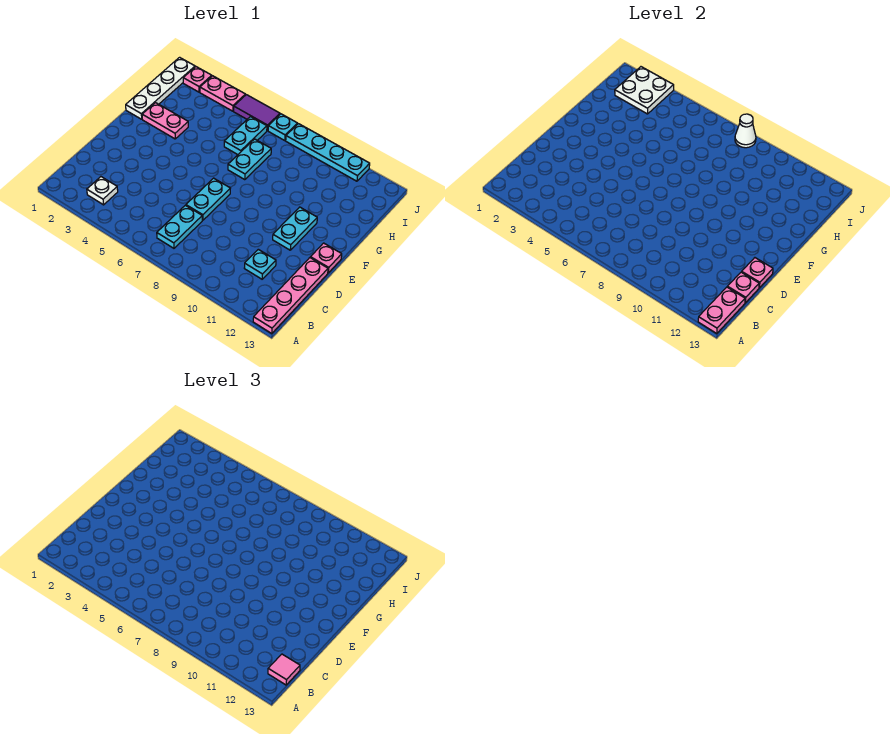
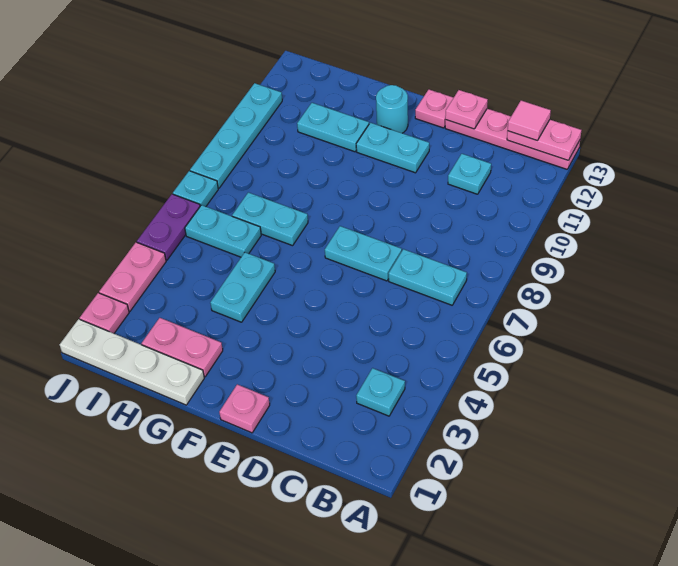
white 1x1 plate [87,177,118,205] -> cyan 1x1 plate [356,368,405,416]
pink 1x1 plate [727,272,759,303] -> pink 1x1 plate moved to [219,384,270,433]
none -> cyan 1x1 round brick [376,85,408,133]
pink 1x2 plate [142,103,188,139] -> pink 1x2 plate turned to [142,318,223,377]
none -> cyan 1x2 plate [210,252,275,322]
none -> cyan 1x2 plate [297,103,369,152]
white 2x2 plate [615,67,674,114] -> none
purple 1x2 tile [234,95,280,131] -> purple 1x2 plate [137,194,200,260]
white 1x1 cone [735,114,756,148] -> none

